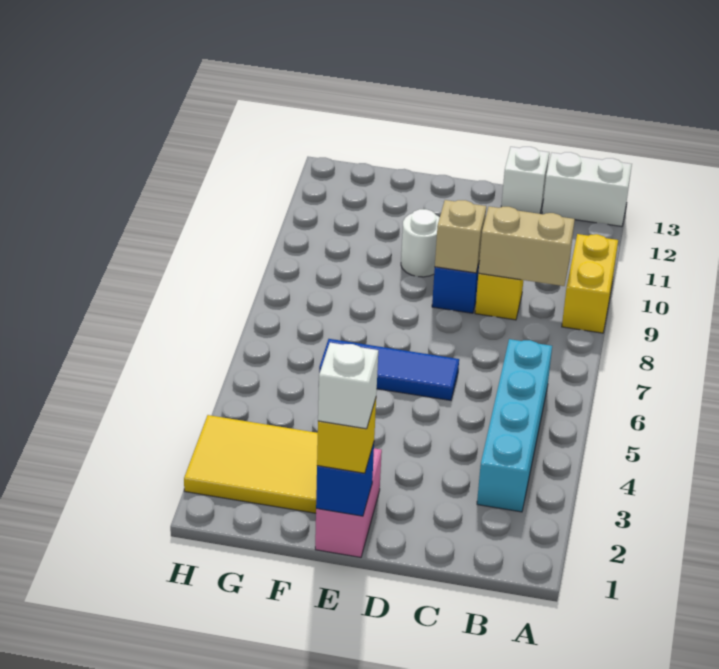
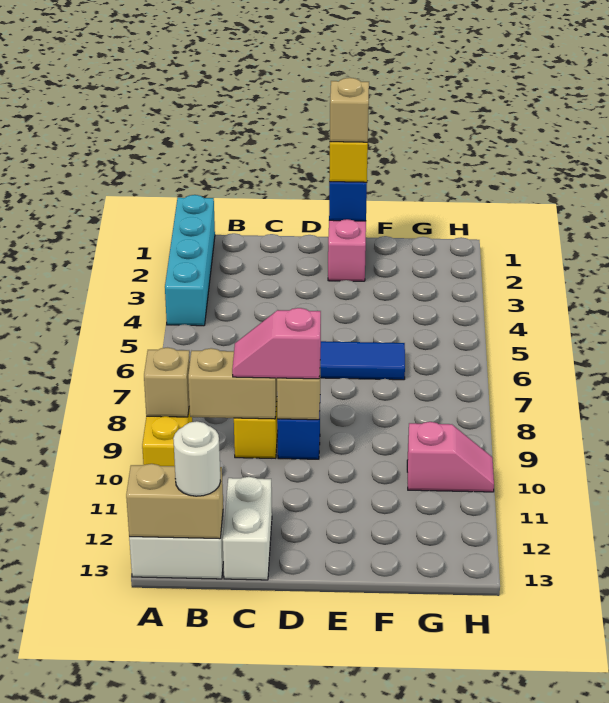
none -> tan 1x1 brick [144,348,190,417]
none -> tan 1x2 brick [126,464,223,539]
cyan 1x4 brick [477,339,552,512] -> cyan 1x4 brick moved to [165,195,215,326]
none -> pink 1x2 slope [232,308,321,379]
white 1x1 brick [501,147,549,214] -> white 1x2 brick [223,477,272,580]
white 1x1 brick [318,343,378,429] -> tan 1x1 brick [330,78,369,142]
white 1x1 round brick [401,209,440,277] -> white 1x1 round brick moved to [173,421,221,496]
yellow 2x3 tile [184,415,318,513] -> none
none -> pink 1x2 slope [407,422,494,492]

